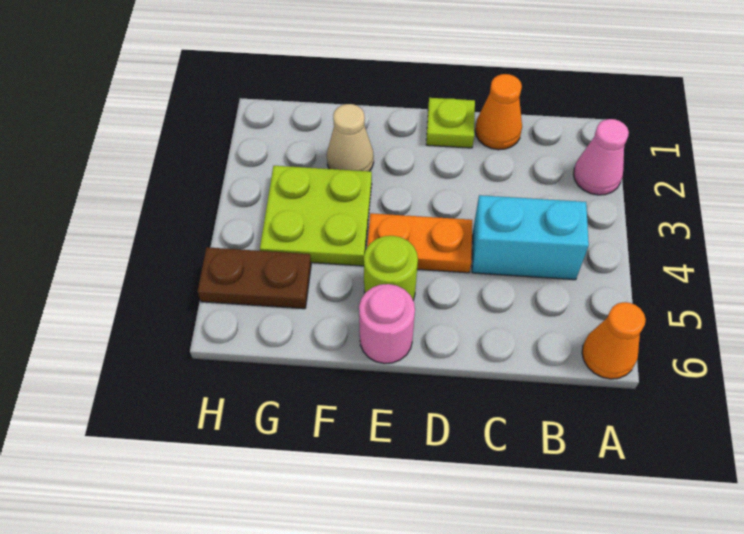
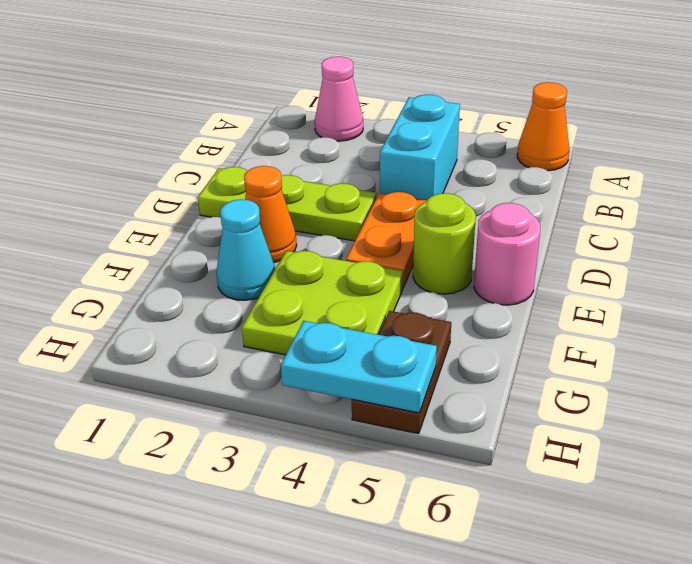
orange 1x1 cone [475,74,522,150] -> orange 1x1 cone moved to [244,166,297,262]
lime 1x1 plate [426,98,475,148] -> lime 1x3 plate [198,167,376,241]
tan 1x1 cone [327,104,374,171] -> cyan 1x1 cone [216,199,275,300]
none -> cyan 1x2 plate [281,321,437,413]

